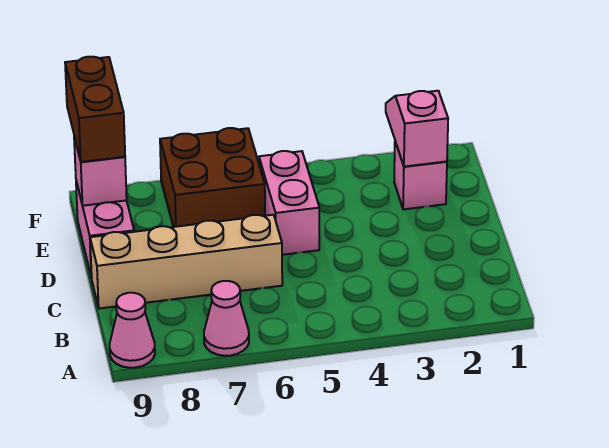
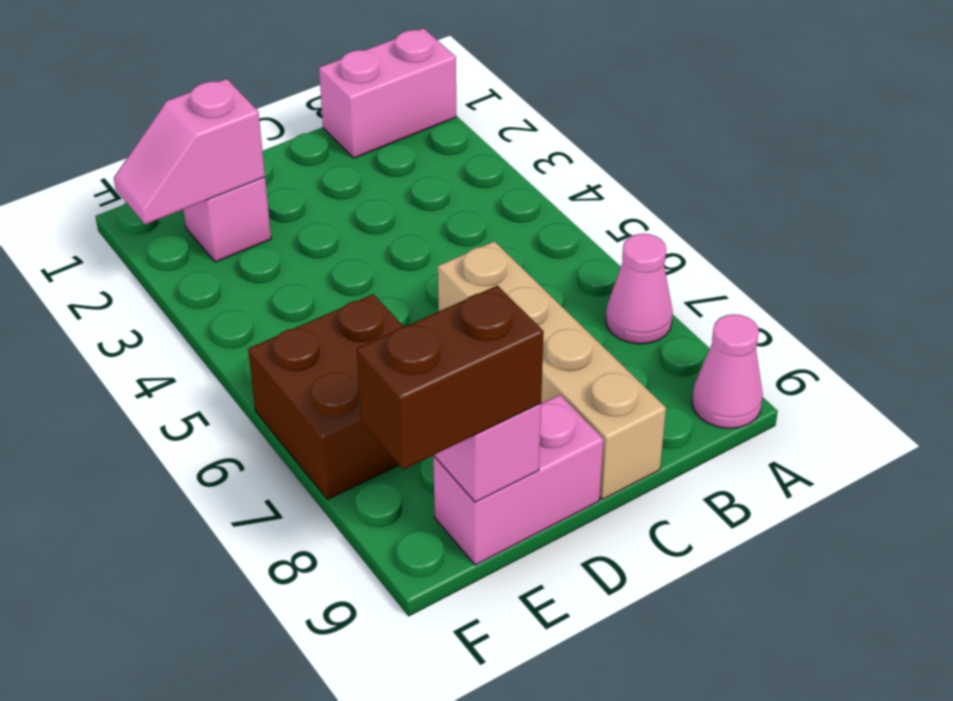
pink 1x2 brick [259,151,319,255] -> pink 1x2 brick moved to [319,28,456,158]

